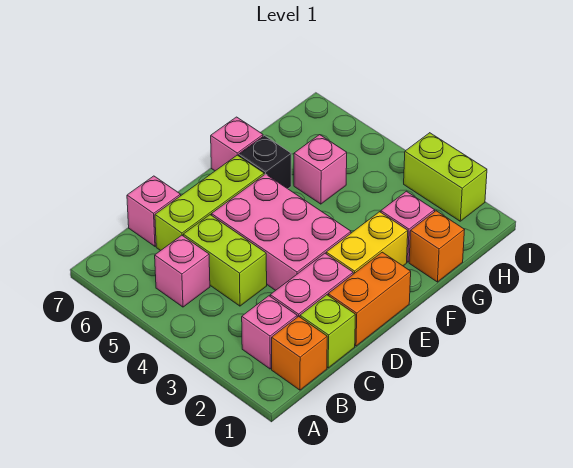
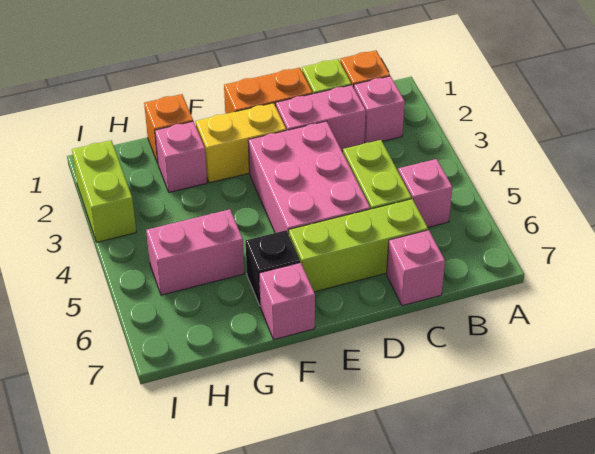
pink 1x1 brick [294,135,347,204] -> pink 1x2 brick [146,209,244,295]

